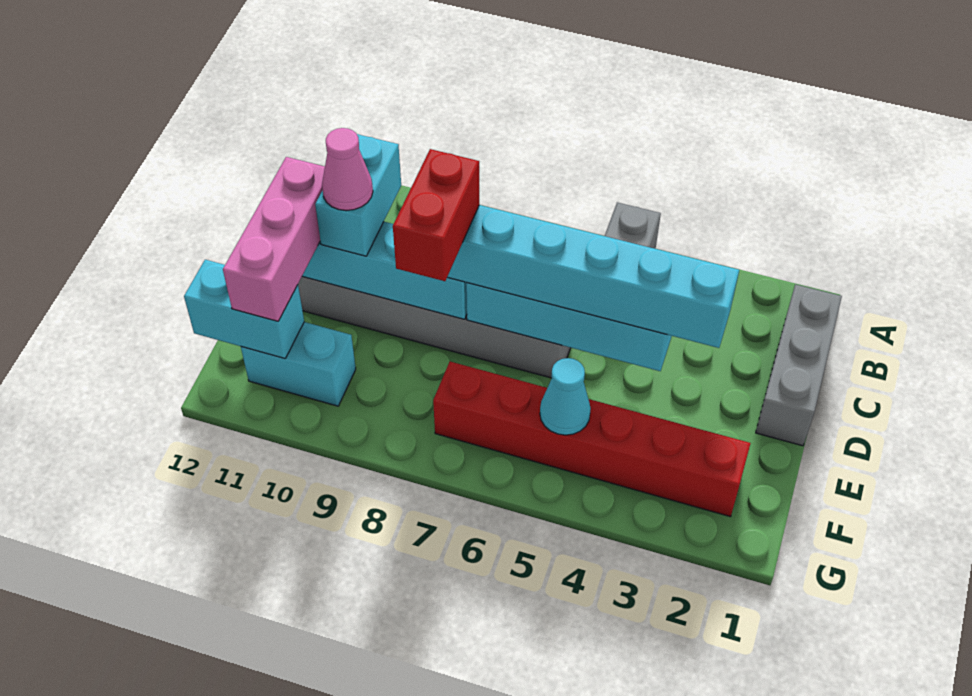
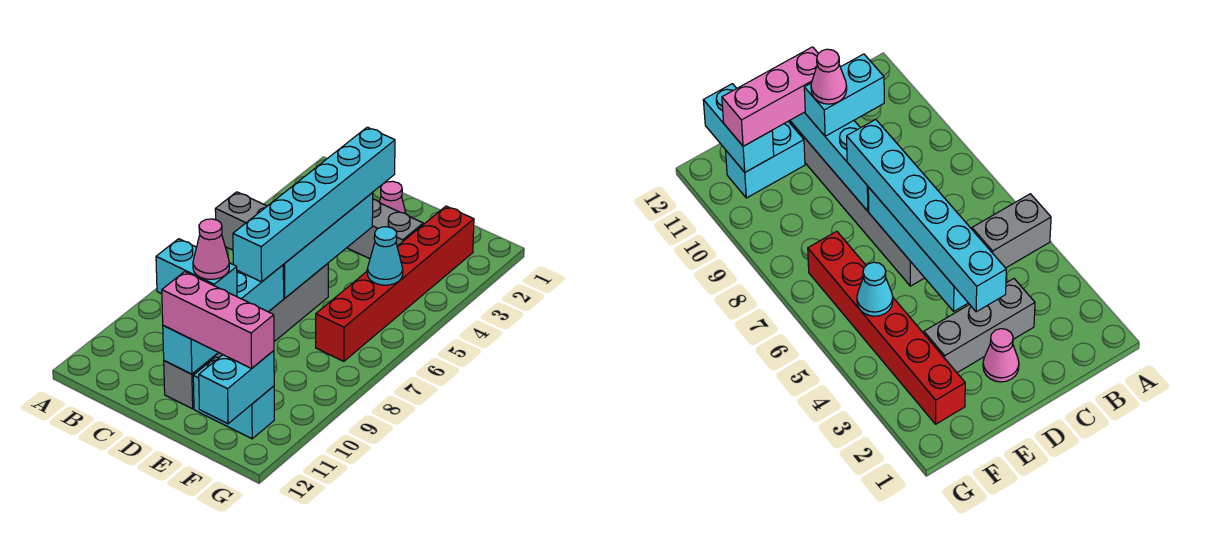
grey 1x3 brick [756,284,842,446] -> grey 1x3 brick moved to [347,199,423,259]
none -> pink 1x1 cone [379,181,406,213]
red 1x2 brick [393,149,479,281] -> none
cyan 1x2 brick [241,322,356,406] -> cyan 1x2 brick turned to [193,357,274,439]

